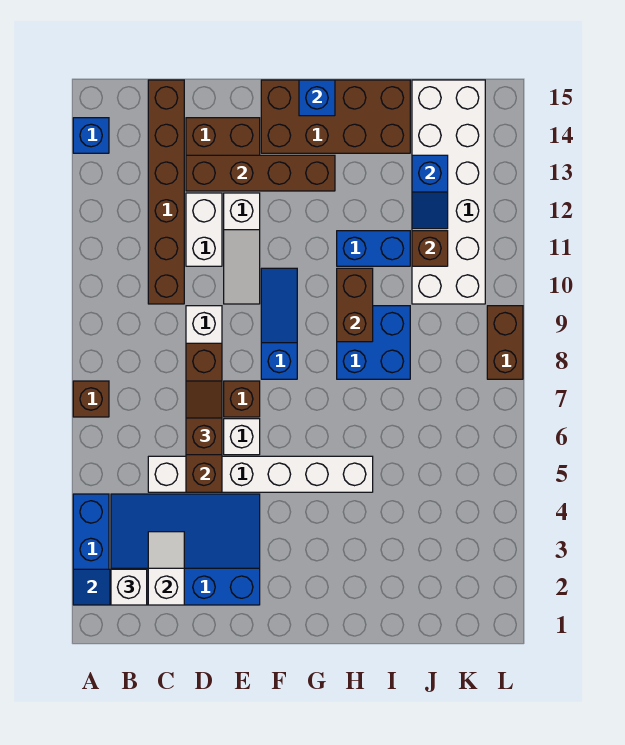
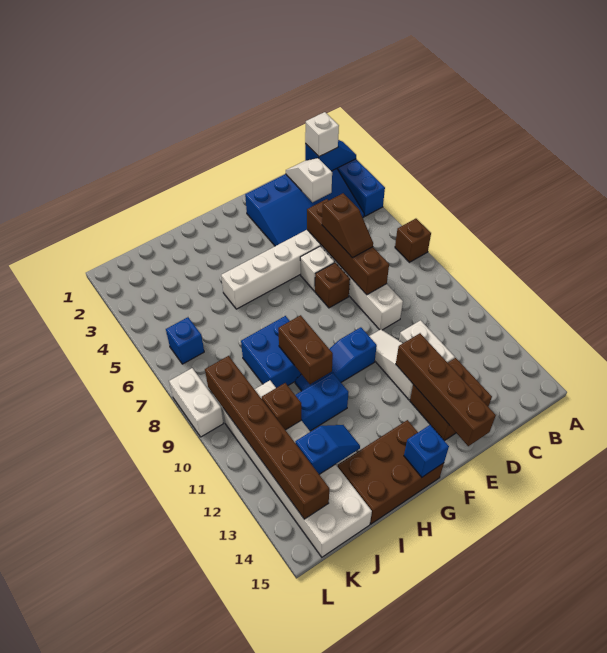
blue 1x1 brick [73,118,109,153] -> blue 1x1 brick moved to [166,317,204,364]
white 1x2 slope [148,532,184,605] -> white 1x2 slope turned to [286,158,332,202]
brown 1x6 brick [148,80,184,304] -> brown 1x6 brick moved to [205,356,329,519]
brown 1x4 brick [186,155,335,191] -> brown 1x4 brick turned to [396,333,496,446]
blue 1x3 slope [261,268,297,379] -> blue 1x3 slope turned to [295,327,377,391]
brown 2x4 brick [261,80,410,153] -> brown 2x3 brick [337,420,444,524]
blue 1x2 slope [412,155,448,229] -> blue 1x2 slope turned to [295,425,360,474]
brown 1x2 brick [487,306,523,379] -> white 1x2 brick [169,368,224,437]

